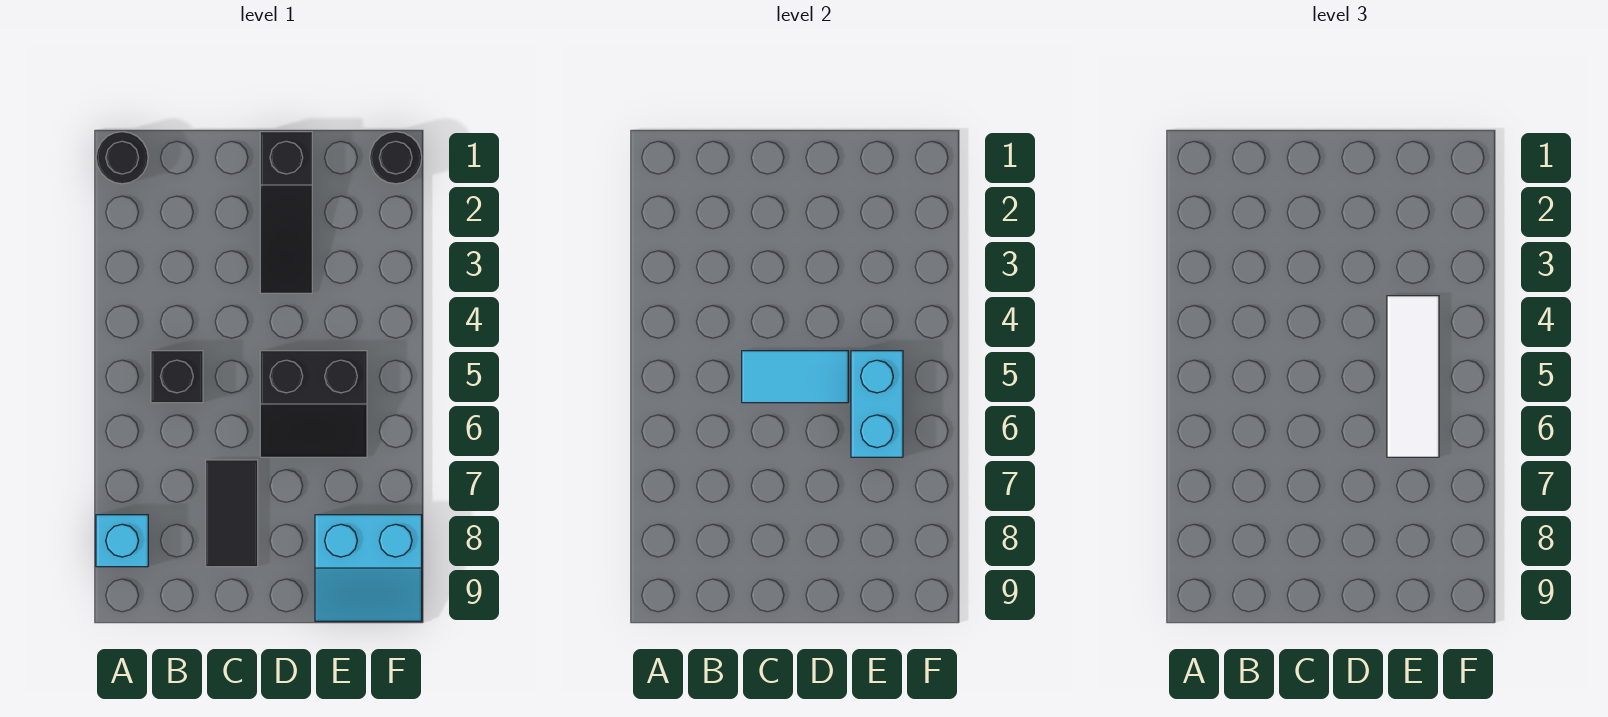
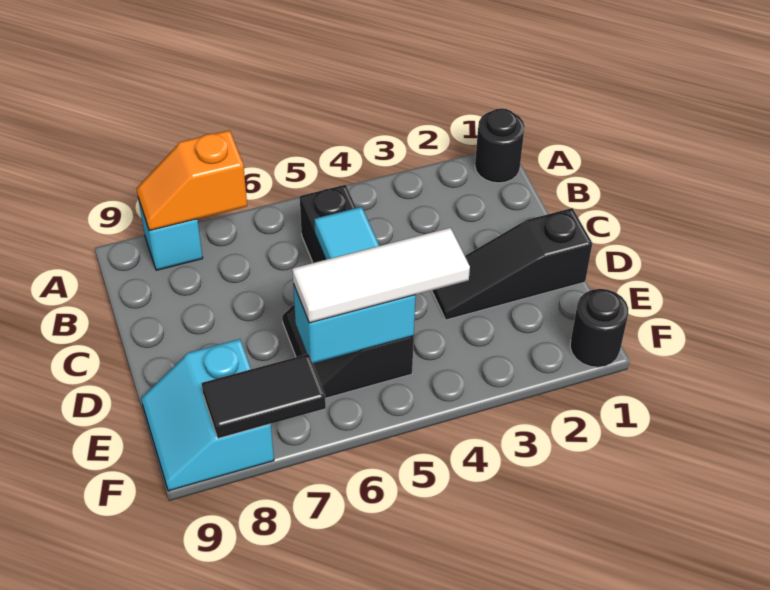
none -> orange 1x2 slope [136,130,247,231]
black 1x2 tile [206,460,258,567] -> black 1x2 tile moved to [202,354,326,438]

